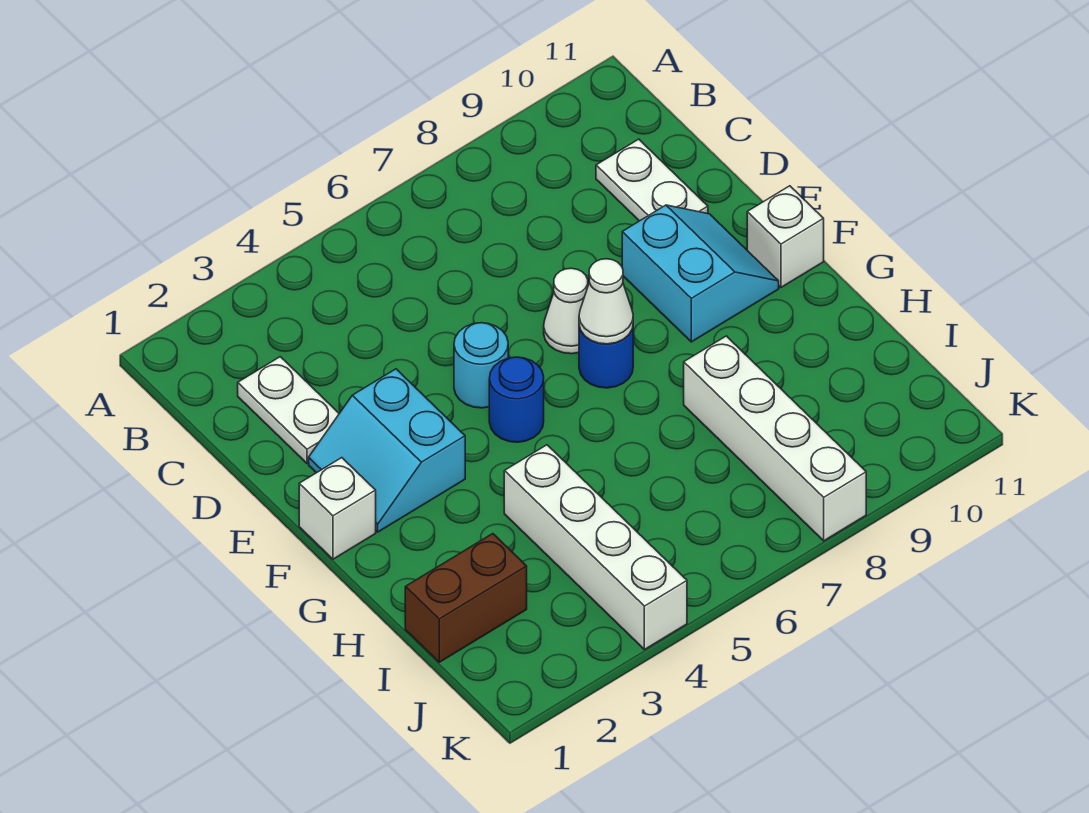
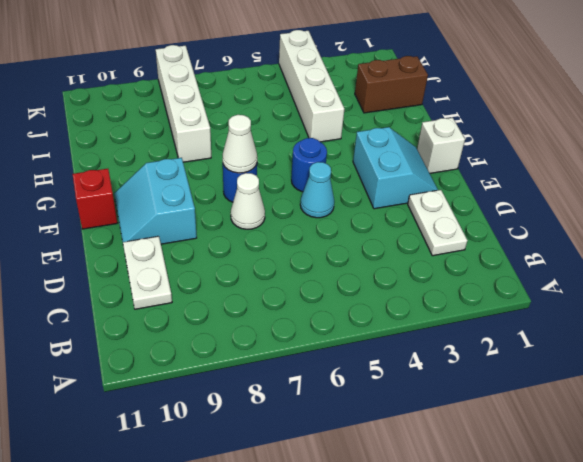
cyan 1x1 round brick [454,323,508,408] -> cyan 1x1 cone [300,162,335,218]
white 1x1 brick [747,186,824,287] -> red 1x1 brick [73,169,117,229]

